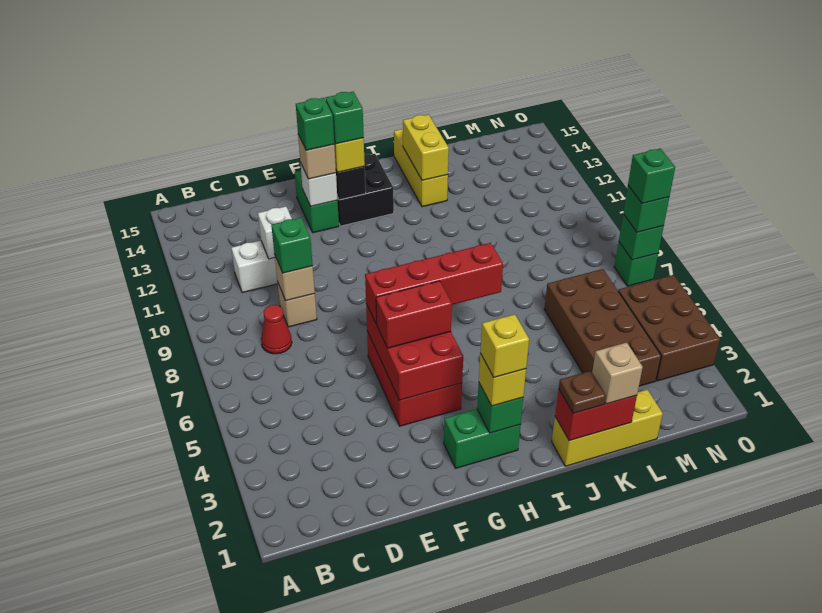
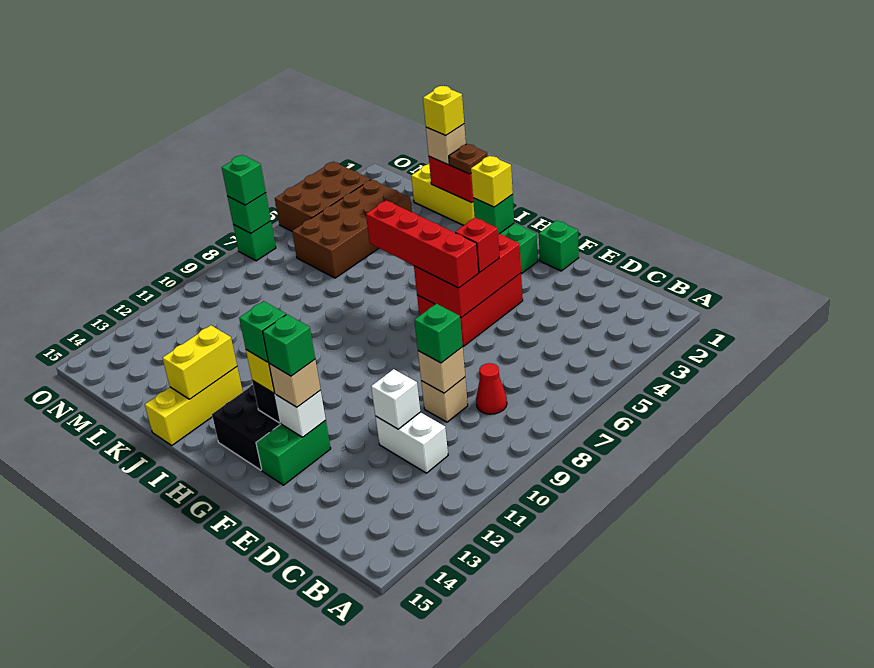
red 1x2 brick [376,281,452,348] -> red 1x1 brick [455,218,499,272]
yellow 1x1 brick [480,314,529,377] -> yellow 1x1 brick moved to [423,86,464,136]
green 1x1 brick [628,149,675,204] -> green 1x1 brick moved to [539,220,579,271]

